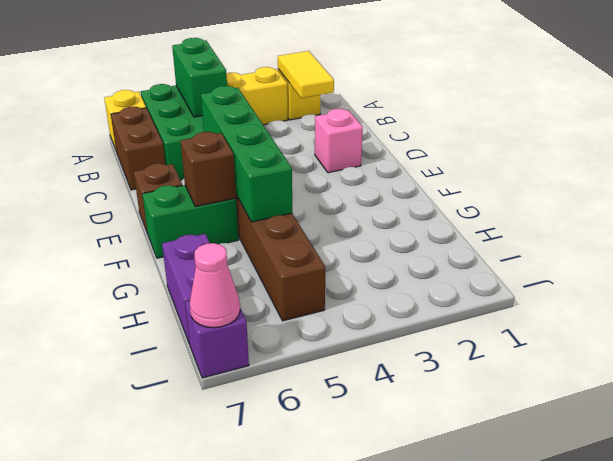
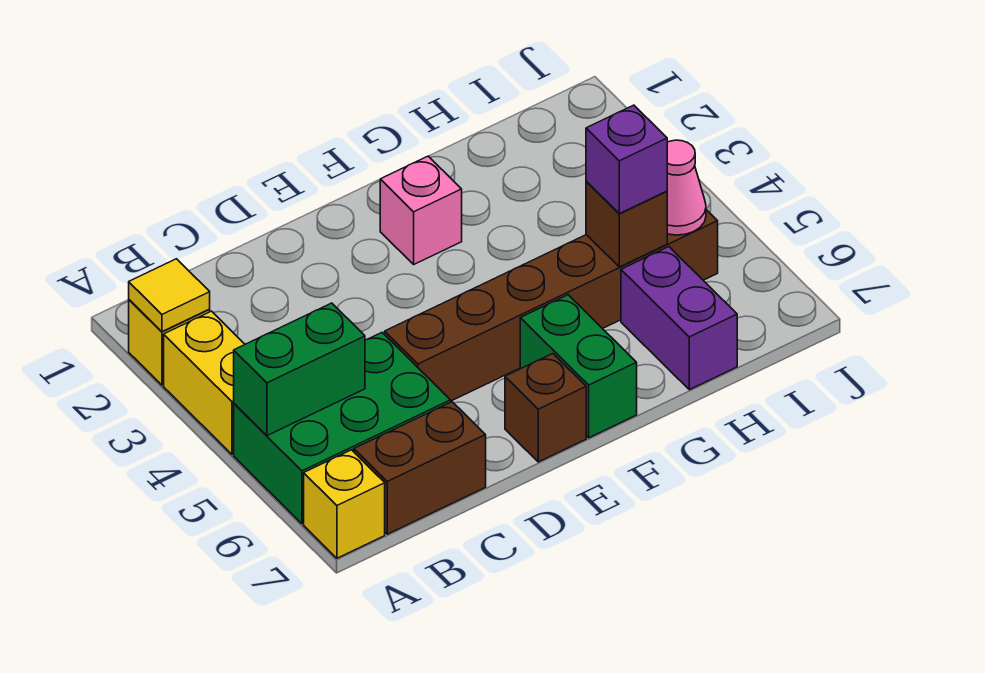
yellow 1x2 tile [278,51,334,98] -> yellow 1x1 tile [129,259,210,332]
pink 1x1 brick [315,109,363,173] -> pink 1x1 brick moved to [380,156,462,264]
green 1x4 brick [201,86,292,222] -> none
brown 1x1 brick [181,132,236,207] -> brown 1x1 brick moved to [586,181,667,267]
purple 1x2 brick [162,234,210,344] -> purple 1x2 brick turned to [621,247,737,390]
purple 1x1 brick [185,301,249,378] -> purple 1x1 brick moved to [586,105,667,214]
pink 1x1 cone [190,243,240,328] -> pink 1x1 cone moved to [667,140,706,235]

